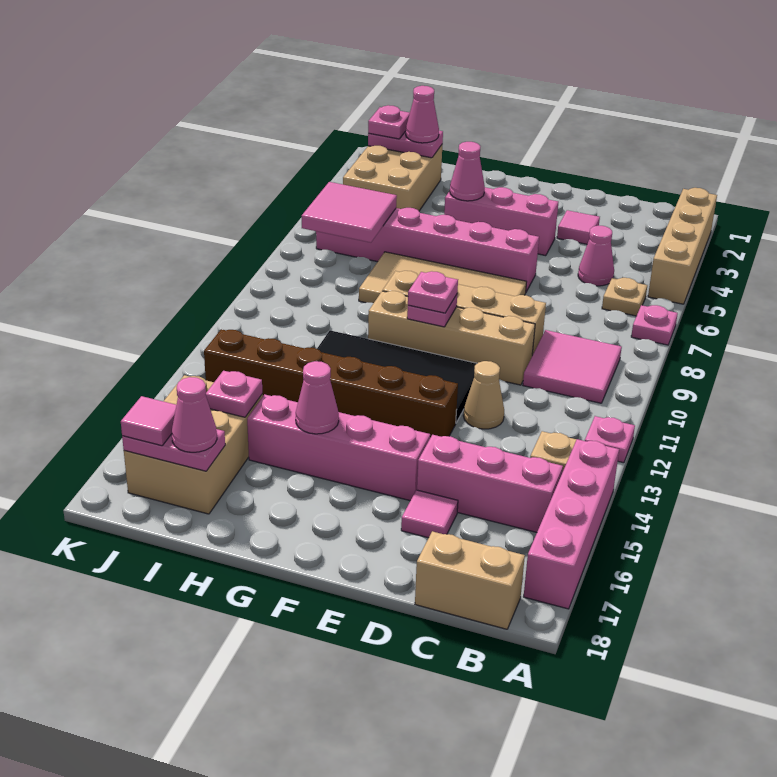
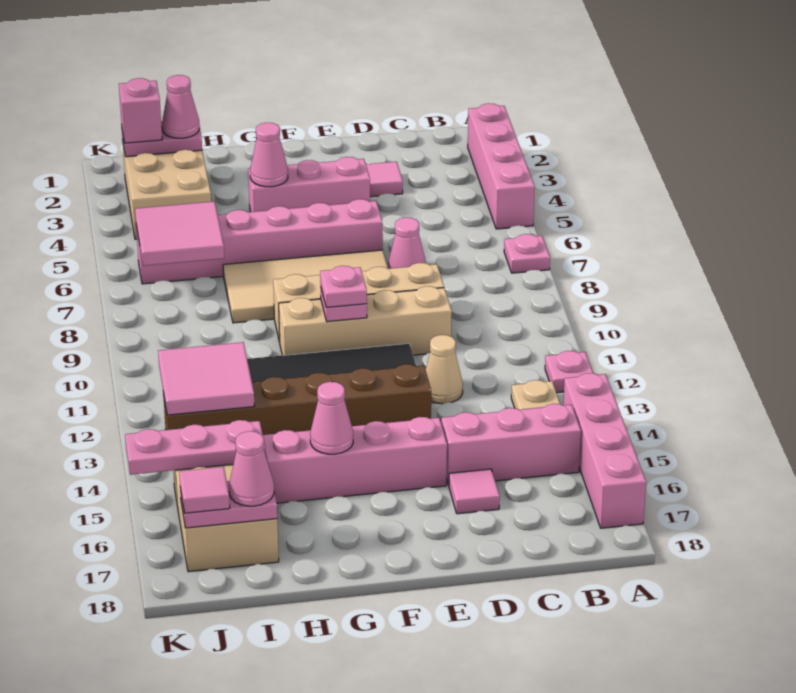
tan 1x4 brick [648,188,717,304] -> pink 1x4 brick [468,103,535,229]
tan 1x1 plate [602,278,647,316] -> none
pink 2x2 tile [523,330,622,403] -> pink 2x2 tile moved to [158,342,254,415]
tan 1x2 brick [415,531,525,629] -> none
pink 1x1 cone [578,226,614,286] -> pink 1x1 cone moved to [388,218,426,269]
pink 1x1 plate [206,371,262,417] -> pink 1x3 plate [125,420,265,475]
pink 1x1 plate [368,105,410,139] -> pink 1x1 brick [119,78,162,143]

